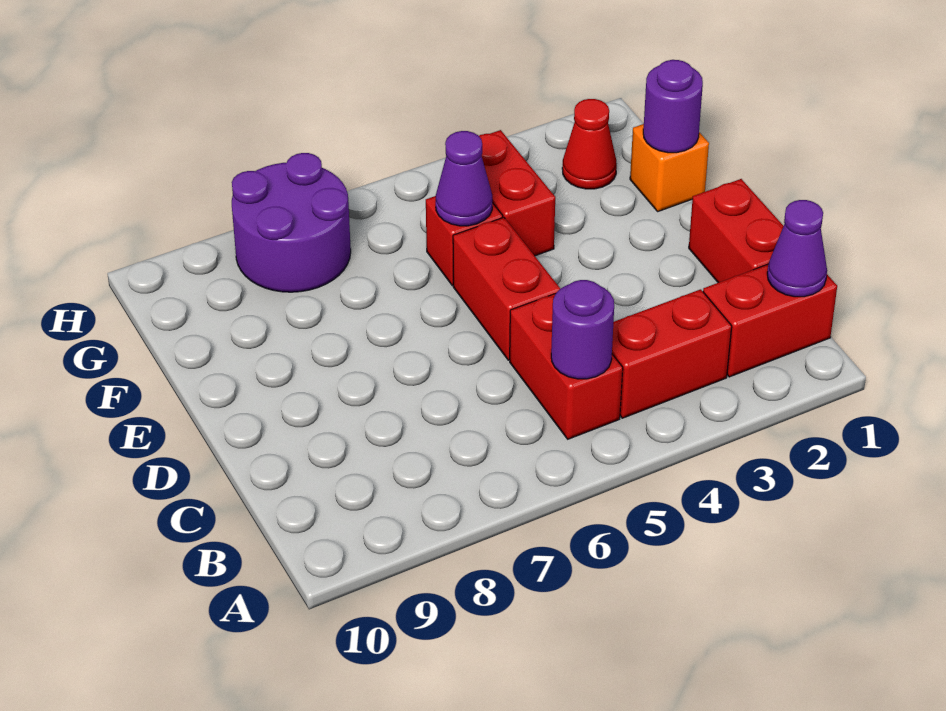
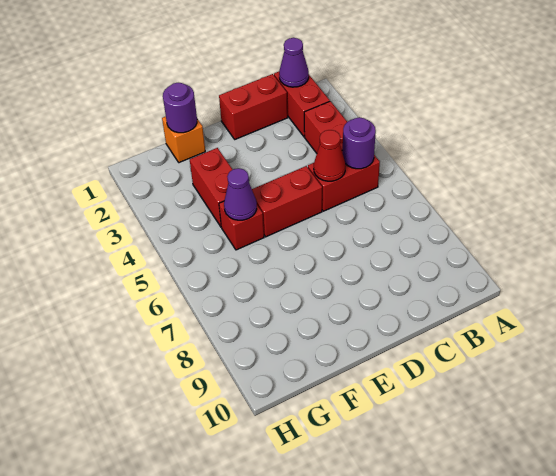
red 1x2 brick [479,130,555,256] -> red 1x2 brick turned to [190,148,233,227]
red 1x1 cone [562,99,617,189] -> red 1x1 cone moved to [314,130,345,181]
purple 2x2 round brick [232,153,351,292] -> none

